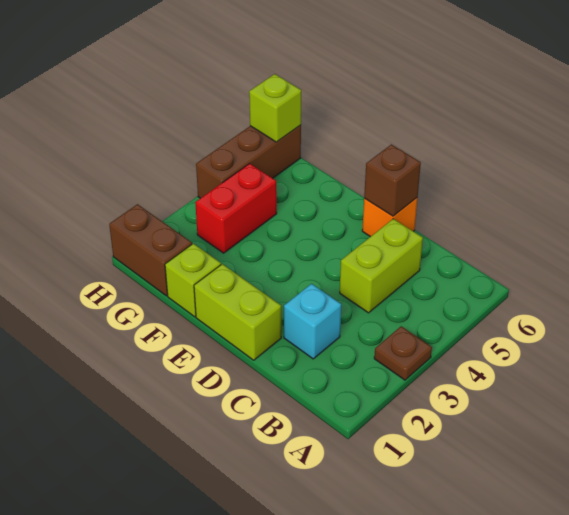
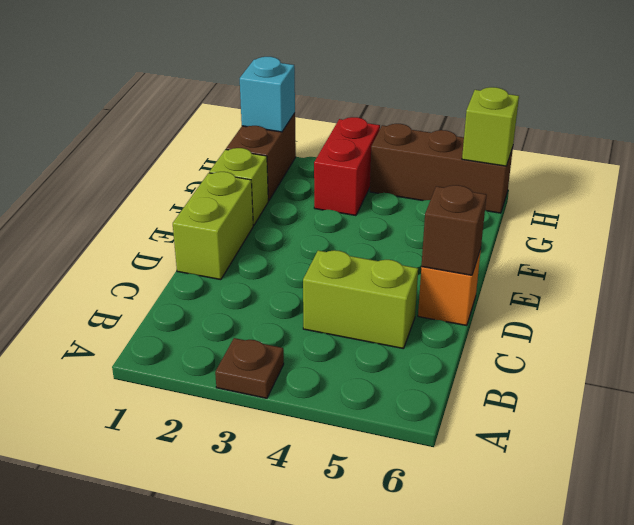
cyan 1x1 brick [284,284,341,359] -> cyan 1x1 brick moved to [240,57,295,132]
red 1x2 brick [195,163,277,253] -> red 1x2 brick turned to [314,117,380,216]

